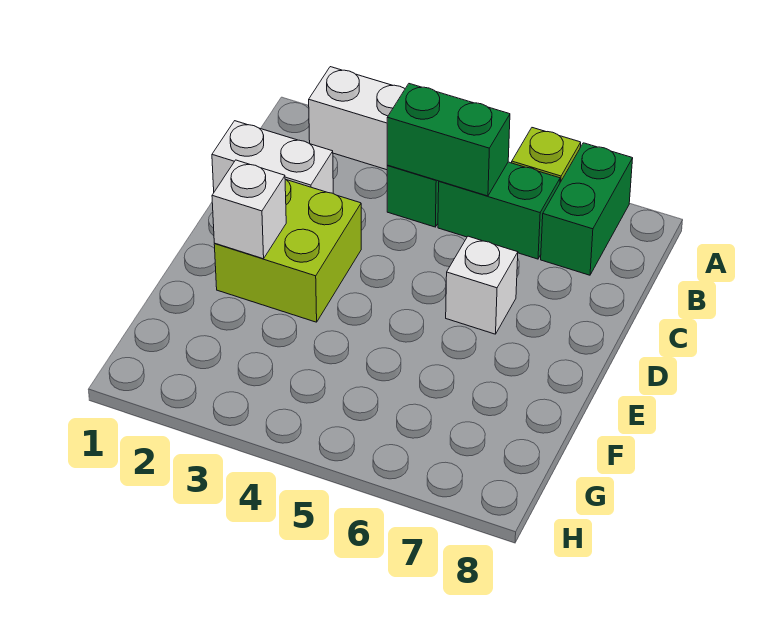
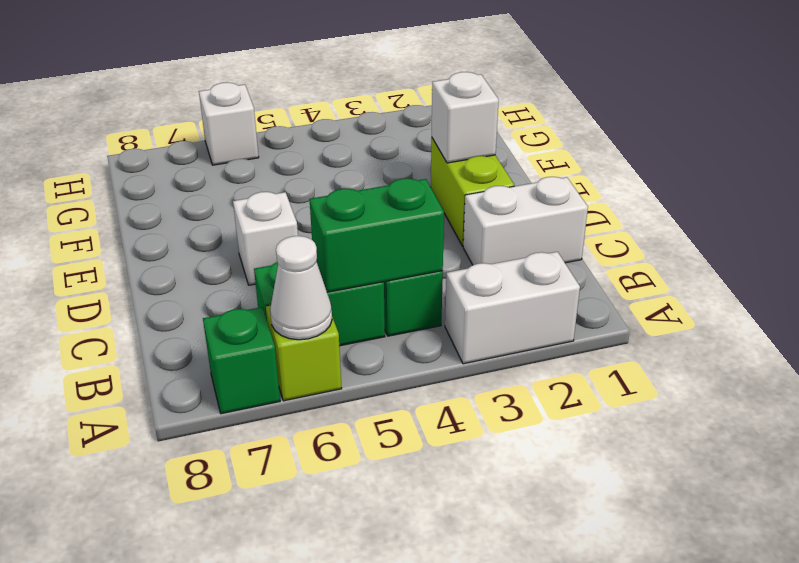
none -> white 1x1 cone [270,236,332,340]
green 1x2 brick [541,143,633,275] -> green 1x1 brick [203,307,280,414]
lime 2x2 brick [214,179,361,322] -> lime 1x2 brick [431,138,514,246]
none -> white 1x1 brick [199,82,259,165]

